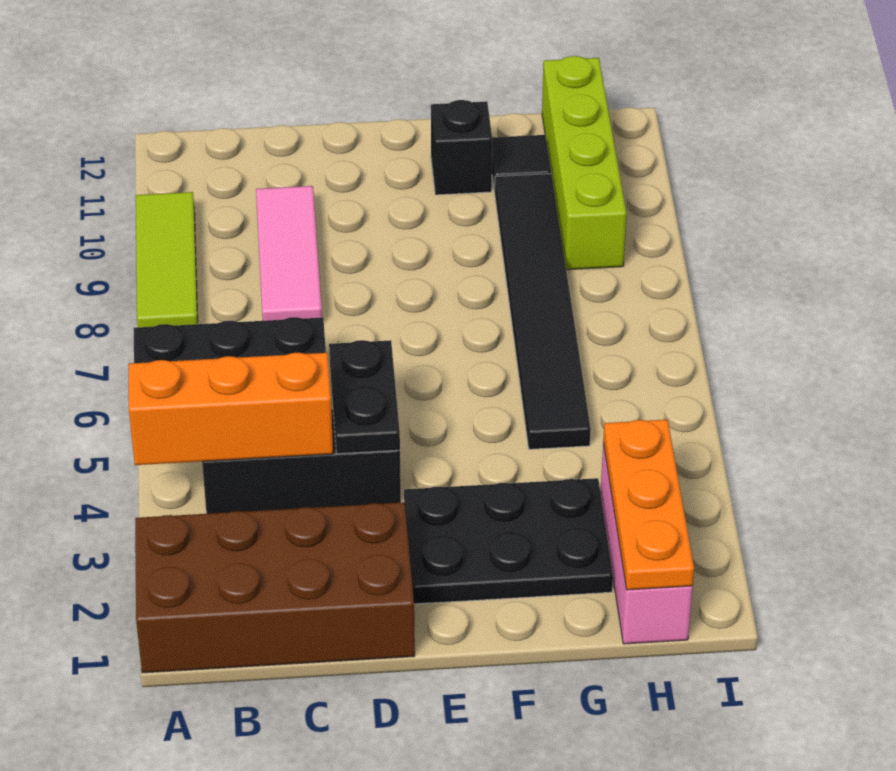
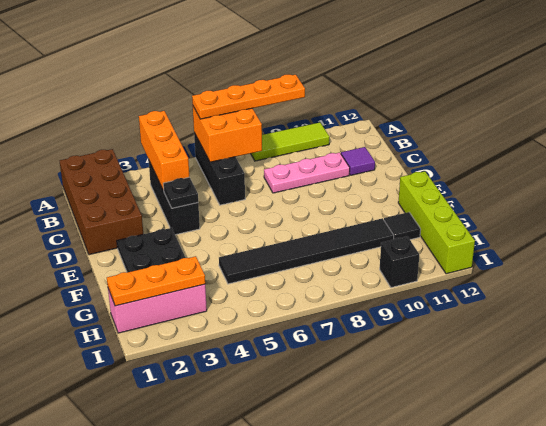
none -> orange 2x2 brick [193,107,262,162]
none -> orange 1x4 plate [192,74,305,119]
pink 1x3 tile [256,186,322,321] -> pink 1x3 plate [264,153,350,193]
none -> purple 1x1 tile [341,147,375,175]
black 1x2 plate [329,340,400,454] -> black 1x1 plate [163,177,198,208]
black 1x1 brick [431,100,492,195] -> black 1x1 brick moved to [380,236,419,288]
lime 1x4 brick [542,56,627,270] -> lime 1x4 brick turned to [398,171,475,274]

